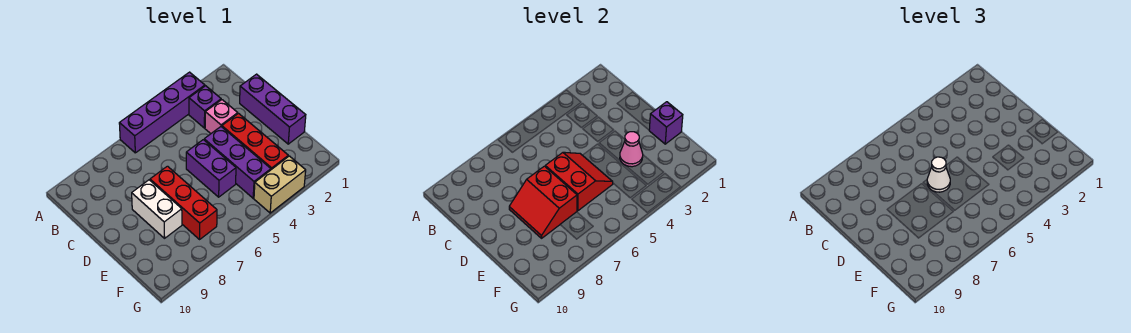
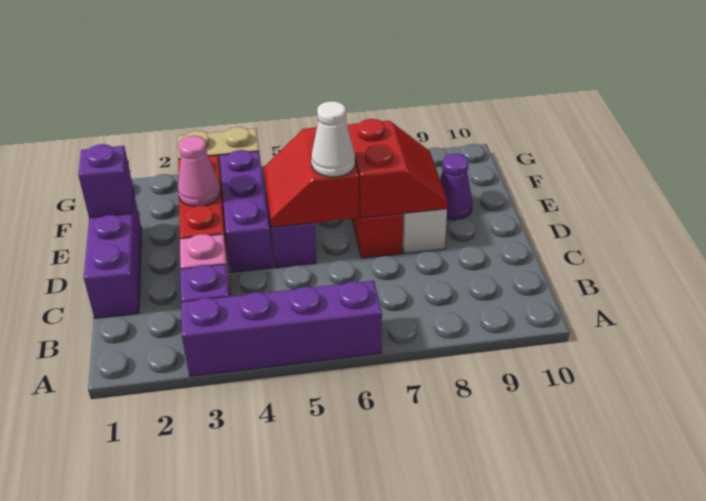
none -> purple 1x1 cone [440,154,473,220]

